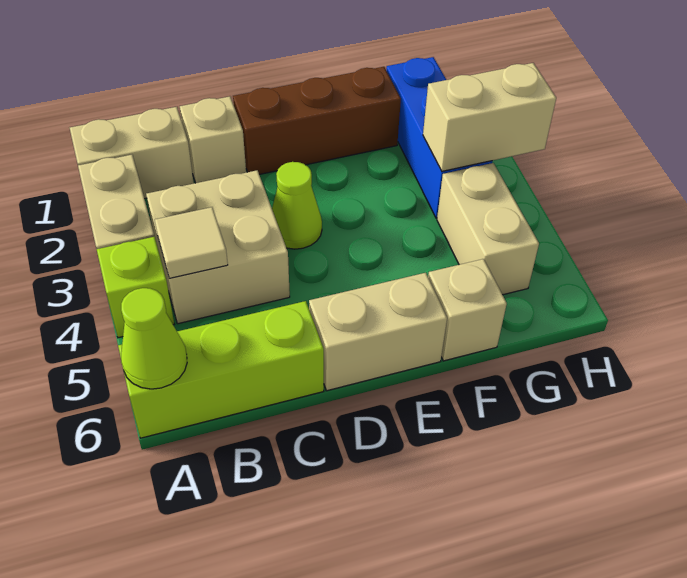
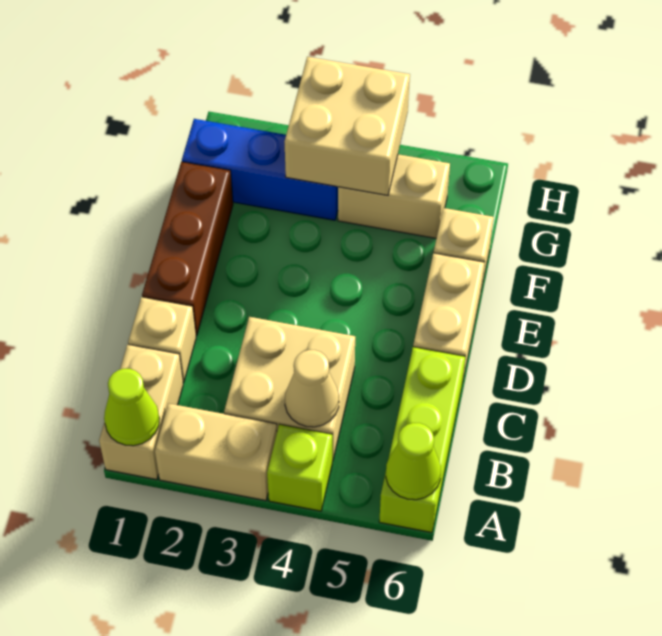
tan 1x1 tile [155,207,228,278] -> tan 1x1 cone [285,350,339,427]
lime 1x1 cone [272,162,322,249] -> lime 1x1 cone moved to [104,369,160,446]
tan 1x2 brick [423,63,556,171] -> tan 2x2 brick [285,57,410,195]

